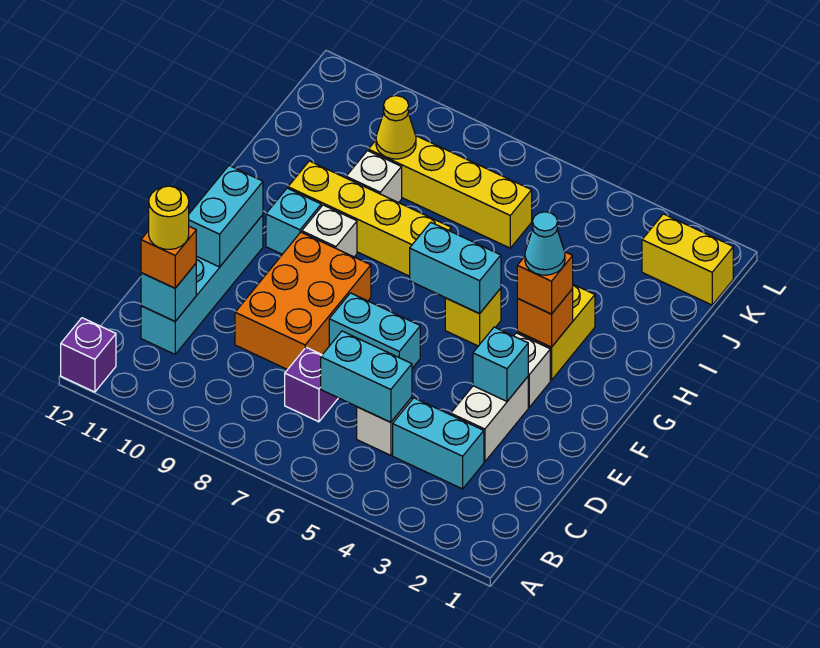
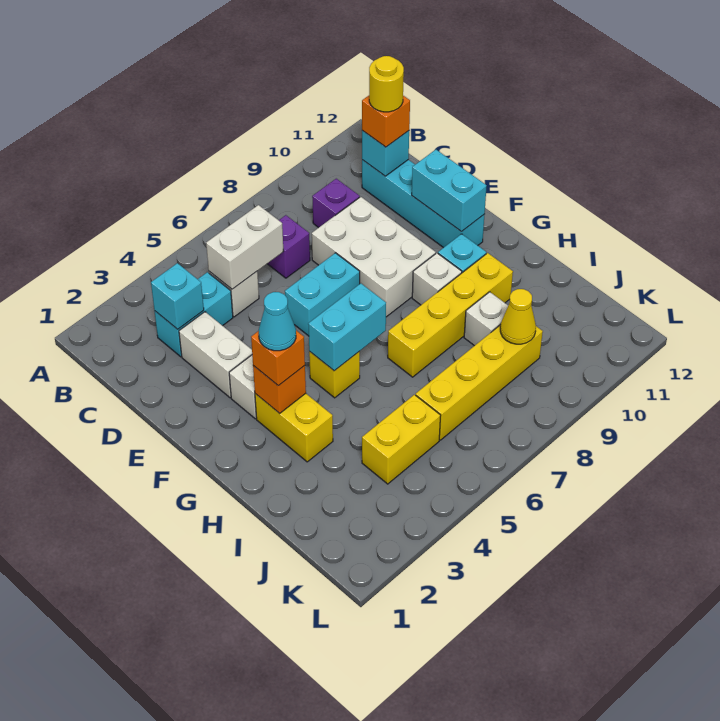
purple 1x1 brick [61,318,116,392] -> purple 1x1 brick moved to [312,179,360,228]
cyan 1x2 brick [321,331,412,422] -> white 1x2 brick [206,205,283,289]
orange 2x3 brick [235,232,371,370] -> white 2x3 brick [312,197,436,317]
cyan 1x1 brick [473,327,528,401] -> cyan 1x1 brick moved to [151,263,204,329]
yellow 1x2 brick [642,214,733,305] -> yellow 1x2 brick moved to [362,395,441,484]

